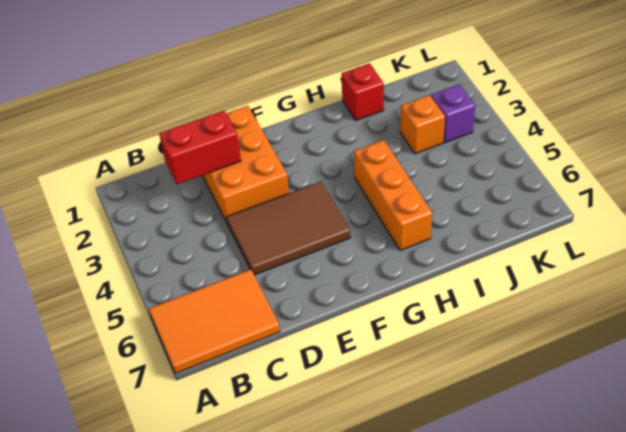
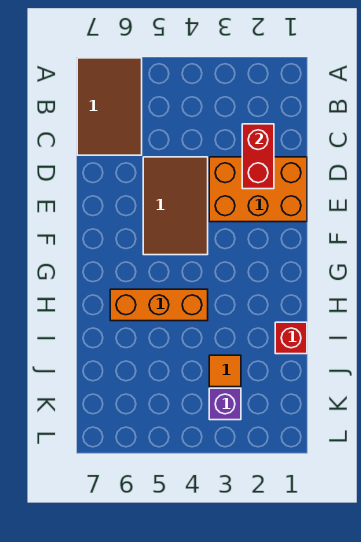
orange 2x3 tile [149,269,280,374] -> brown 2x3 tile [77,58,142,155]
orange 1x1 brick [400,95,445,154] -> orange 1x1 tile [209,355,241,387]

